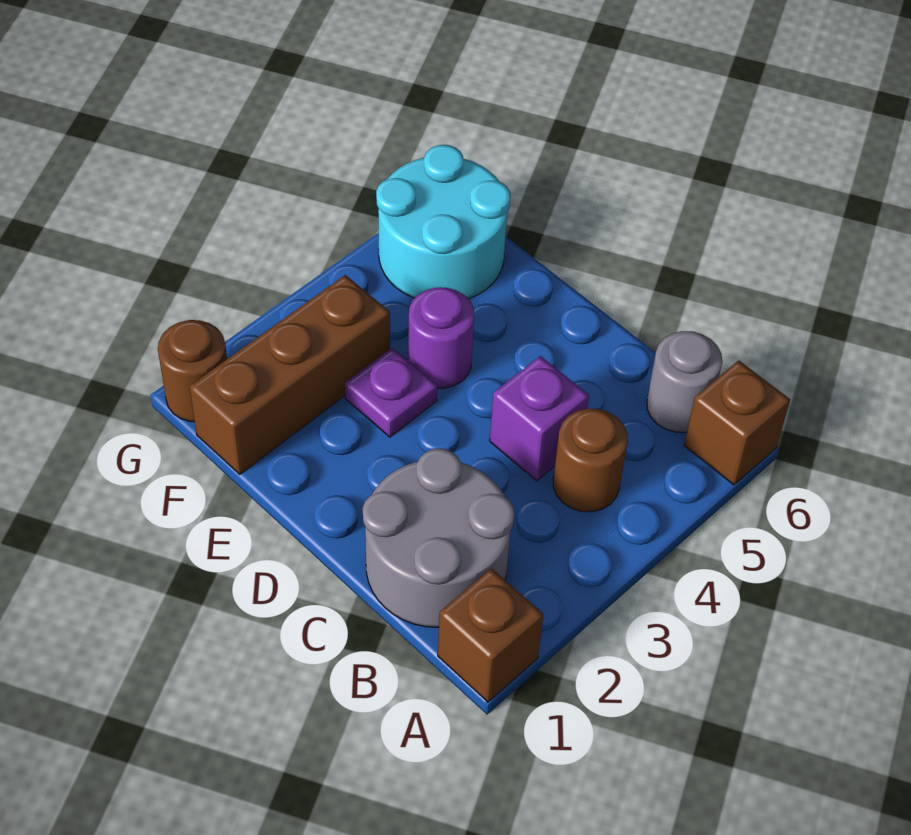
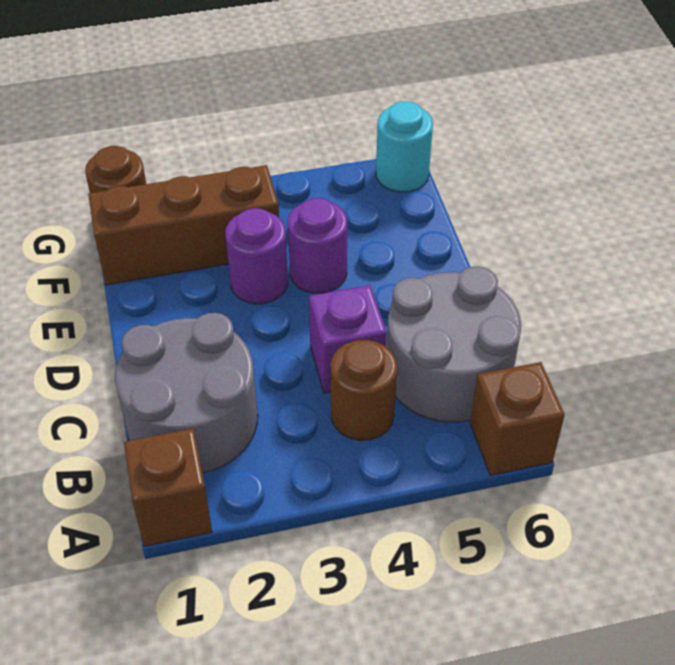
grey 1x1 round brick [647,331,722,432] -> grey 2x2 round brick [387,266,521,422]
purple 1x1 plate [345,348,437,437] -> purple 1x1 round brick [225,208,288,304]
cyan 2x2 round brick [376,145,510,299] -> cyan 1x1 round brick [376,101,433,192]

